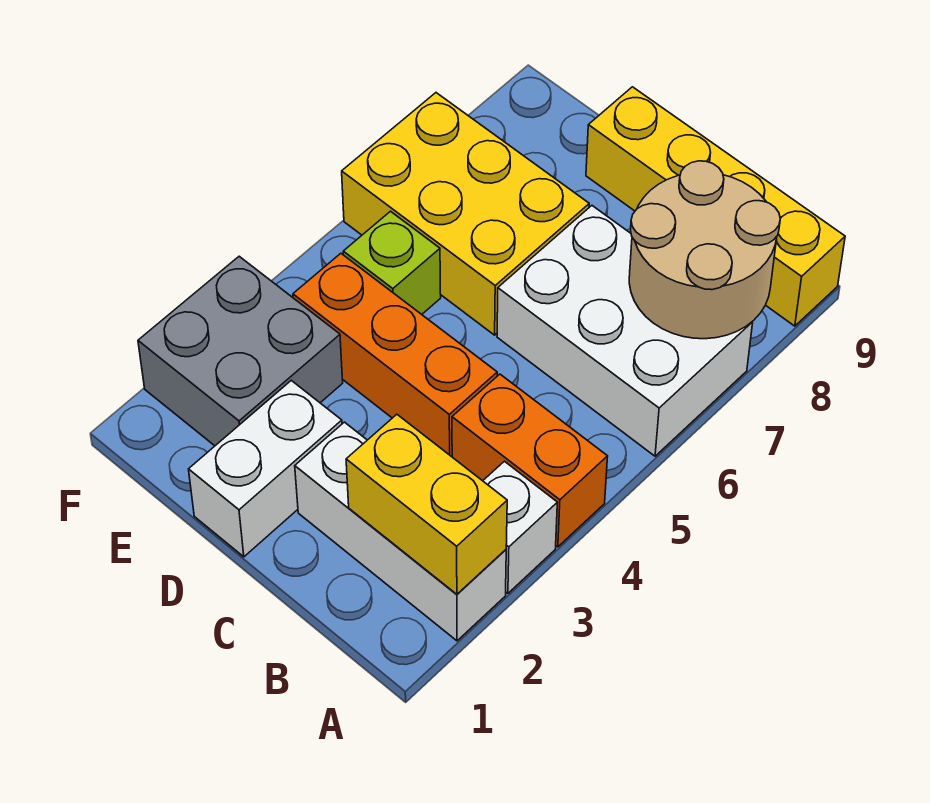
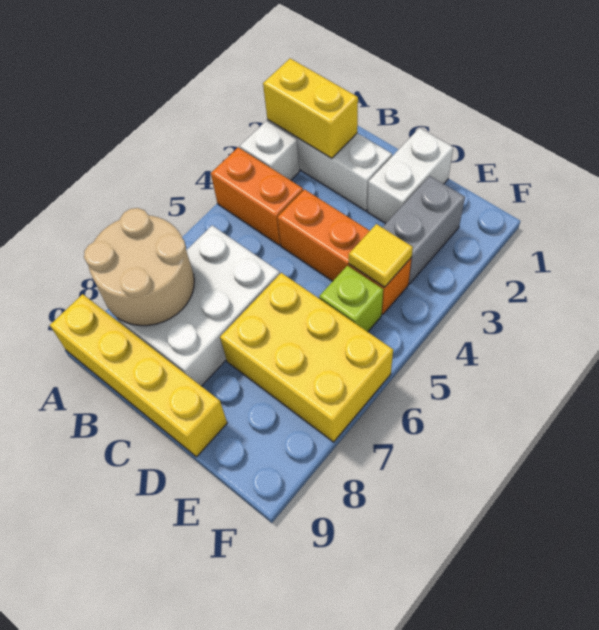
white 2x3 brick [497,206,753,456] -> white 2x3 brick turned to [118,226,280,386]
grey 2x2 brick [138,256,343,446] -> grey 1x2 brick [382,176,465,284]
none -> yellow 1x1 tile [349,224,413,287]

